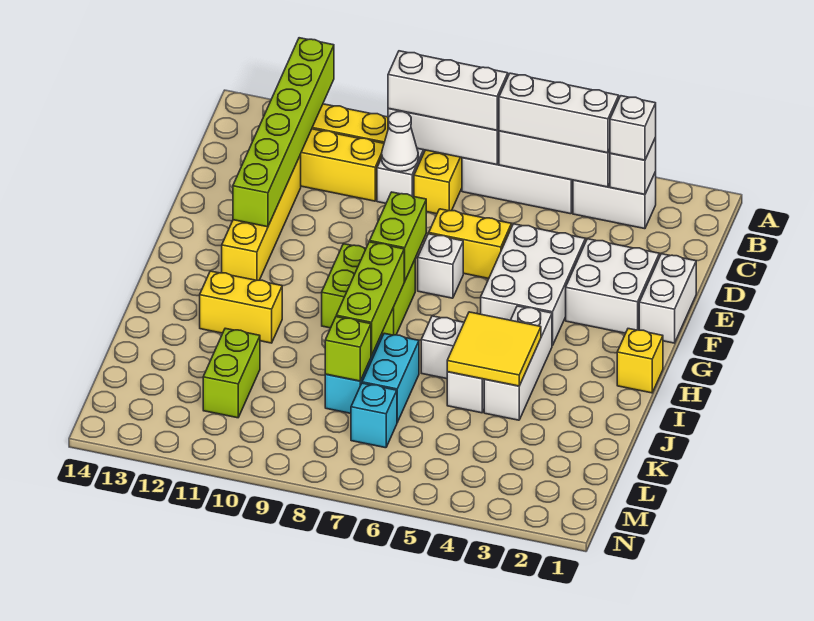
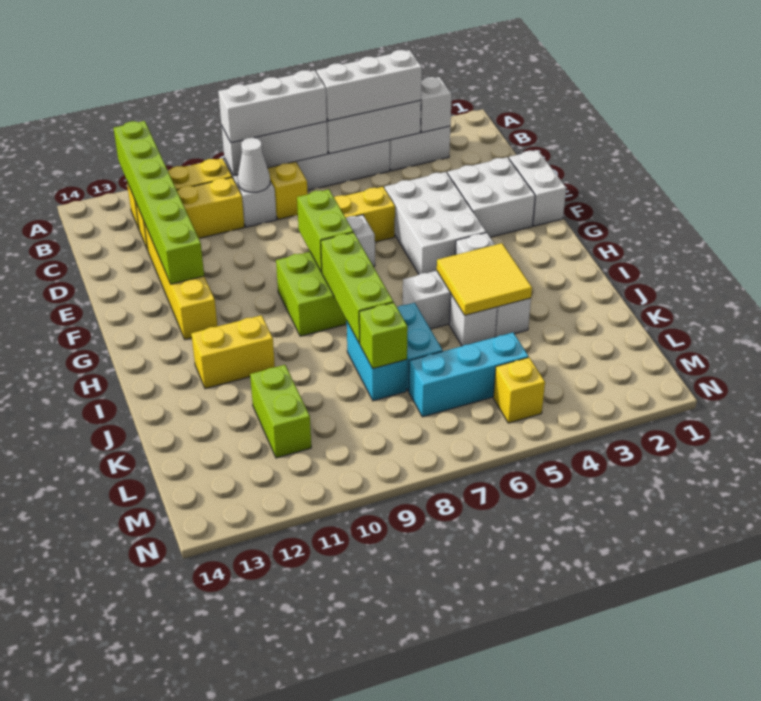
white 1x1 brick [610,96,656,160] -> none
yellow 1x1 brick [617,329,663,393] -> yellow 1x1 brick moved to [493,357,545,423]
cyan 1x1 brick [351,383,397,448] -> cyan 1x3 brick [409,333,529,417]

